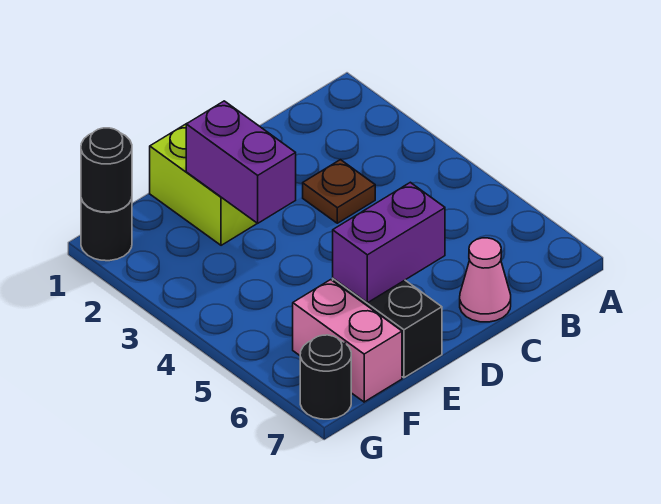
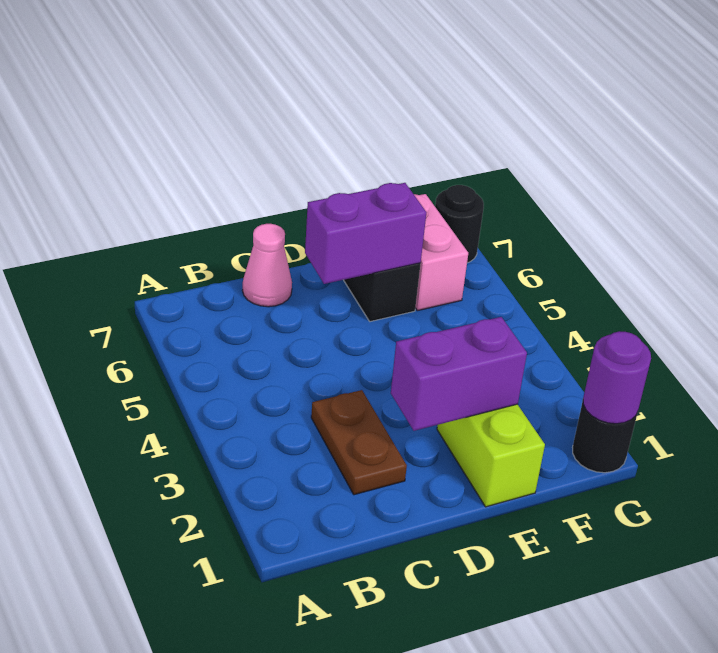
brown 1x1 plate [303,160,375,223] -> brown 1x2 plate [311,390,407,495]
purple 1x2 brick [186,101,296,223] -> purple 1x2 brick turned to [391,317,527,431]
black 1x1 round brick [81,128,132,212] -> purple 1x1 round brick [583,331,651,424]

